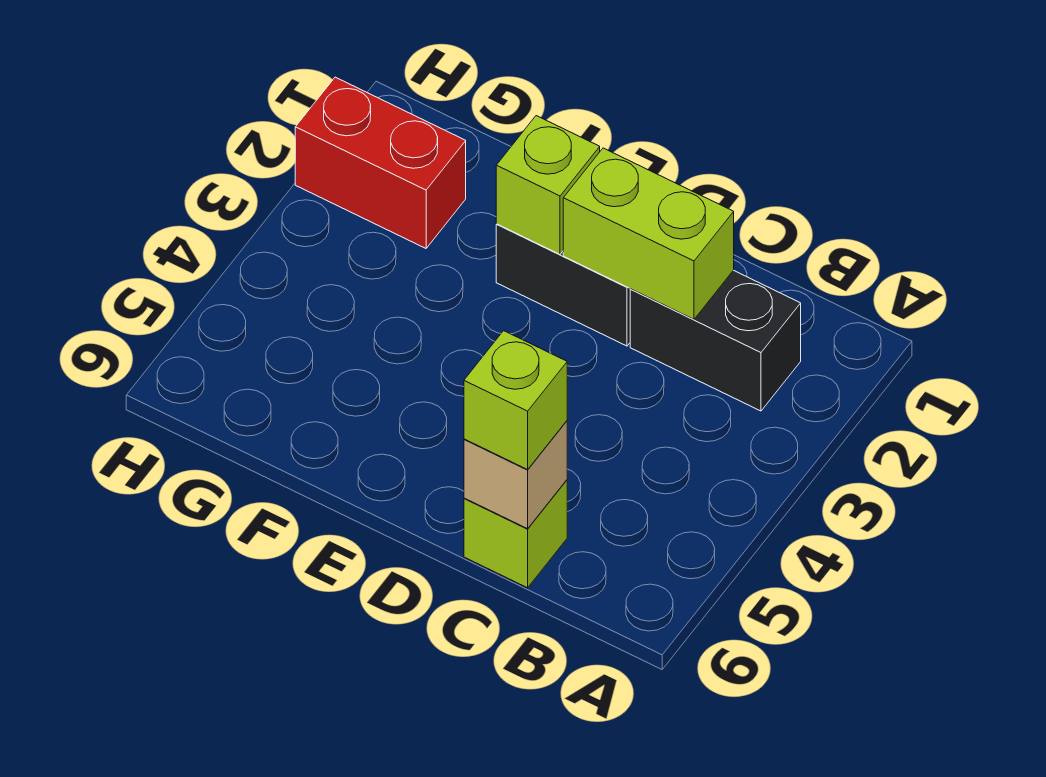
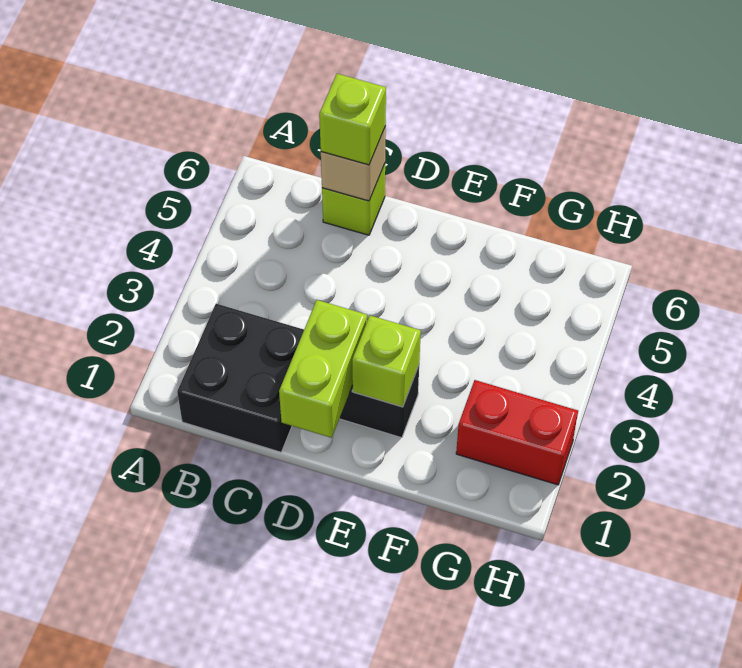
black 1x2 brick [630,270,801,411] -> black 2x2 brick [177,304,304,452]
lime 1x2 brick [563,148,734,319] -> lime 1x2 brick turned to [279,300,367,438]

